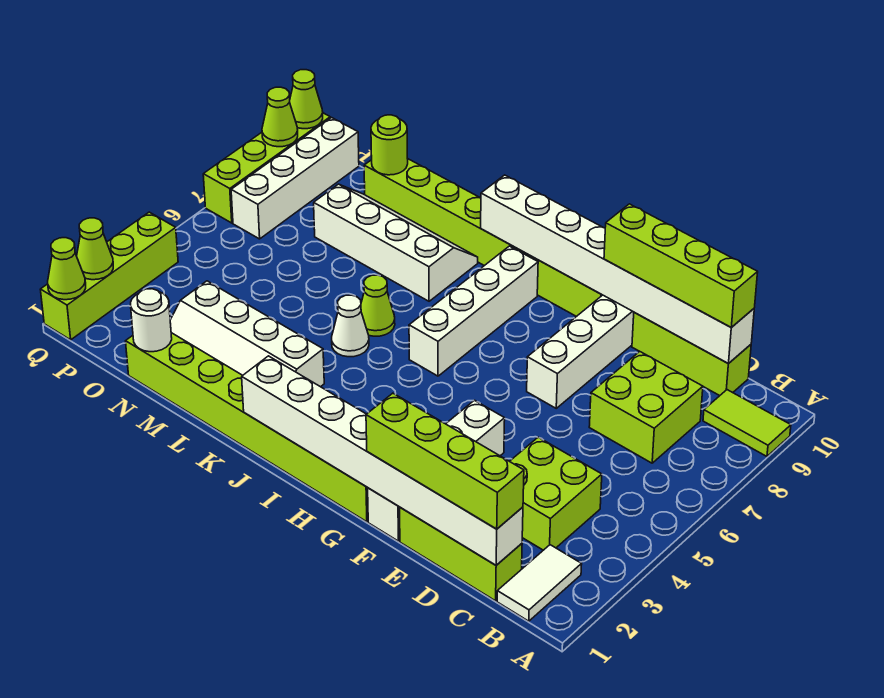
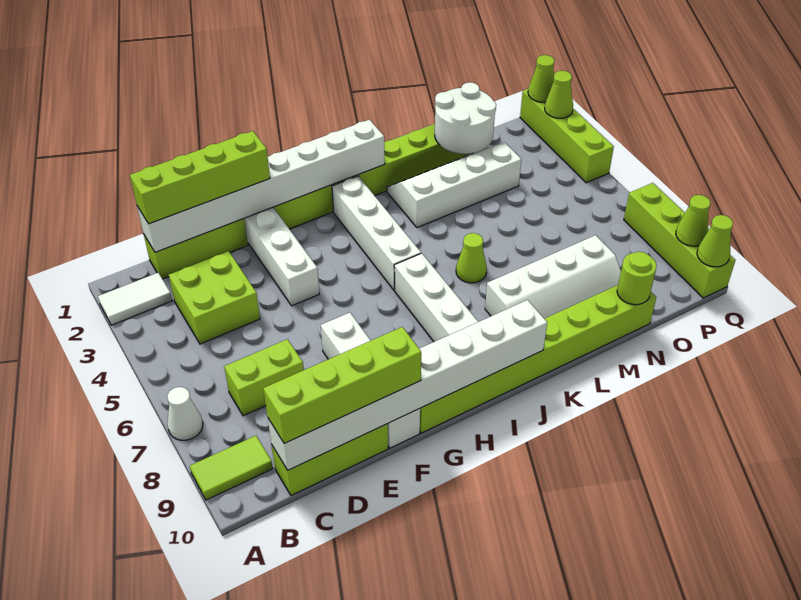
white 1x2 tile [497,545,582,621] -> white 1x2 tile turned to [98,273,172,325]
lime 2x2 brick [589,352,703,463] -> lime 1x2 brick [224,339,304,416]
white 1x1 cone [332,295,369,357] -> white 1x1 cone moved to [167,387,203,440]
white 1x1 round brick [131,289,172,352] -> white 2x2 round brick [435,82,496,154]
white 1x4 brick [231,118,359,239] -> white 1x4 brick moved to [332,176,421,290]

